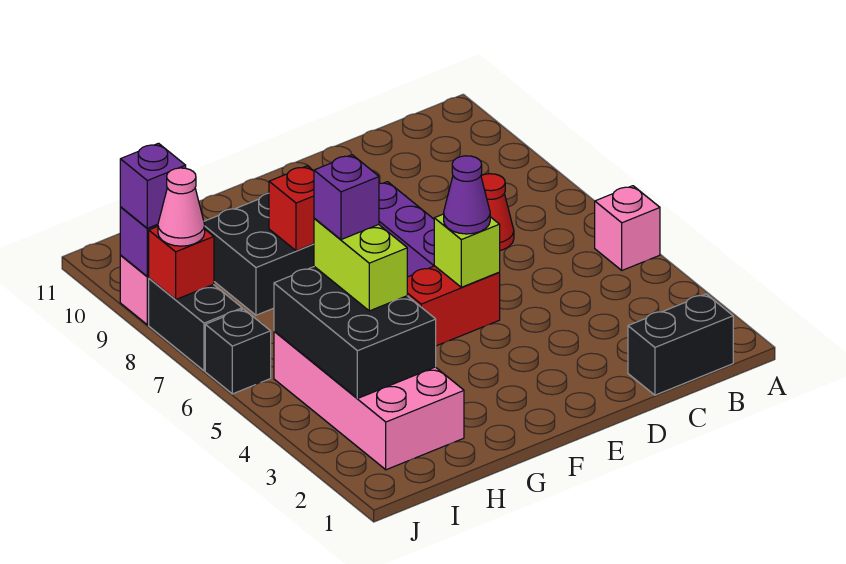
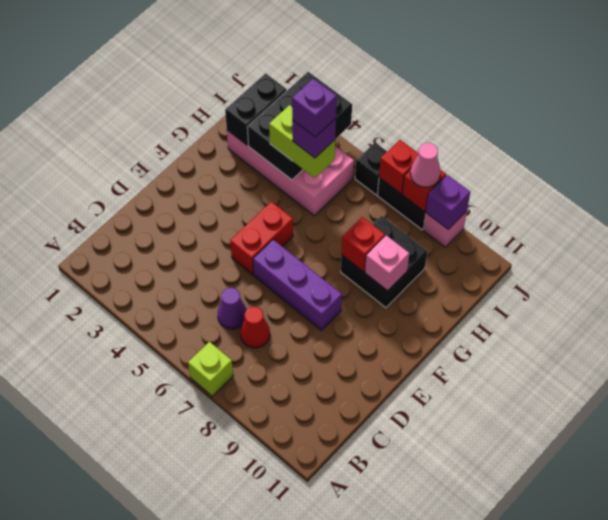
pink 1x1 brick [595,186,660,270] -> pink 1x1 brick moved to [365,235,409,291]
black 1x2 brick [628,294,733,395] -> black 1x2 brick moved to [225,73,287,145]
lime 1x1 brick [434,214,500,287] -> lime 1x1 brick moved to [188,342,233,396]
purple 1x1 cone [444,156,490,234] -> purple 1x1 cone moved to [218,288,247,329]
black 2x3 brick [274,267,436,399] -> black 2x3 brick turned to [247,72,352,180]
none -> red 1x1 brick [379,140,419,194]
purple 1x1 brick [120,143,186,228] -> purple 1x1 brick moved to [292,78,337,137]

